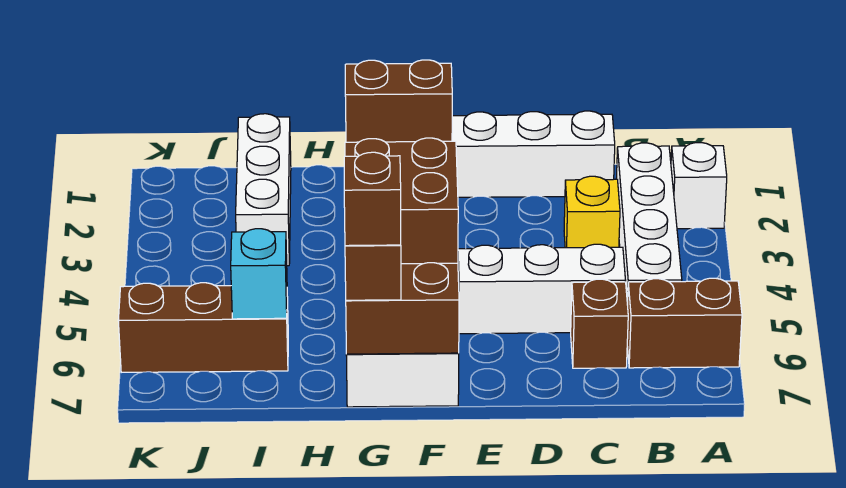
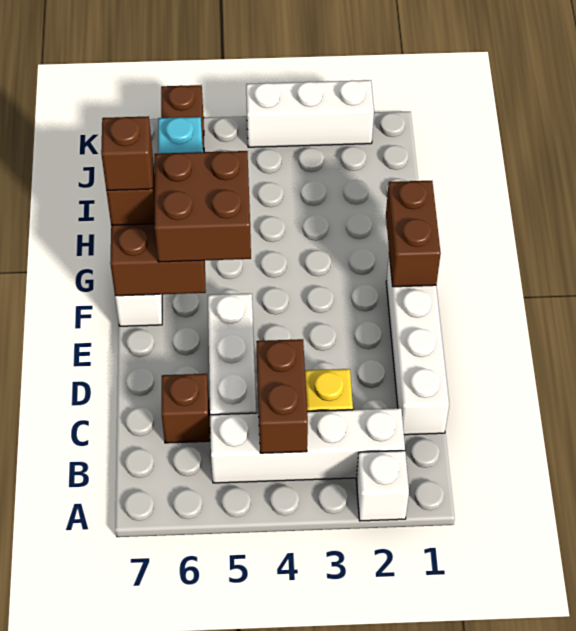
brown 1x2 brick [627,278,742,368] -> brown 1x2 brick moved to [256,339,308,453]
white 1x3 brick [236,114,291,266] -> white 1x3 brick moved to [246,80,374,147]

